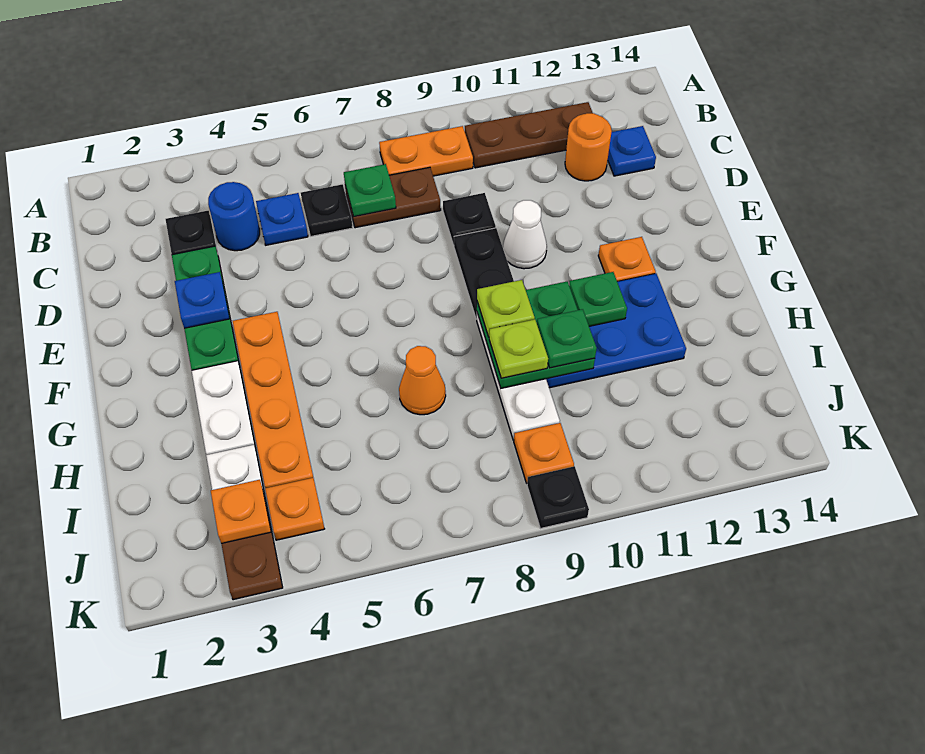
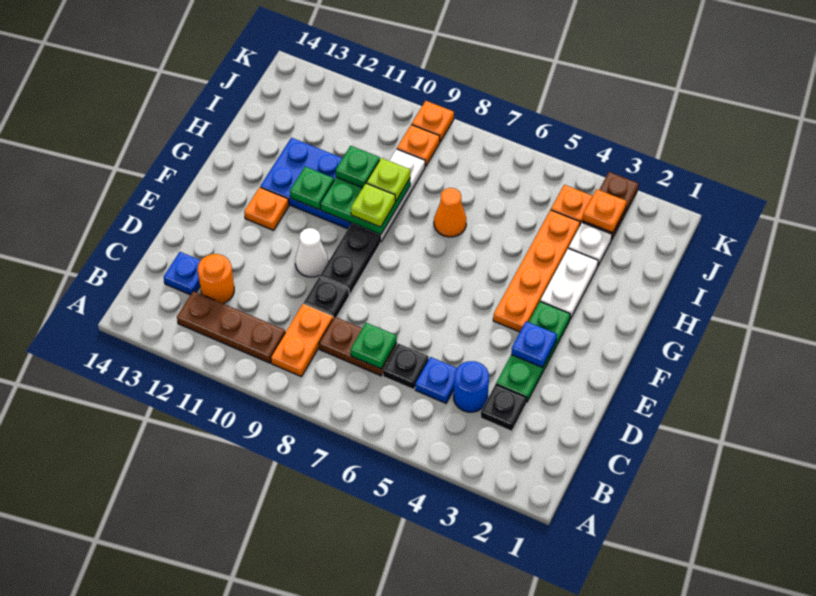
orange 1x2 plate [379,126,473,176] -> orange 1x2 plate turned to [271,304,333,377]
black 1x1 plate [527,466,589,529] -> orange 1x1 plate [412,101,454,142]

